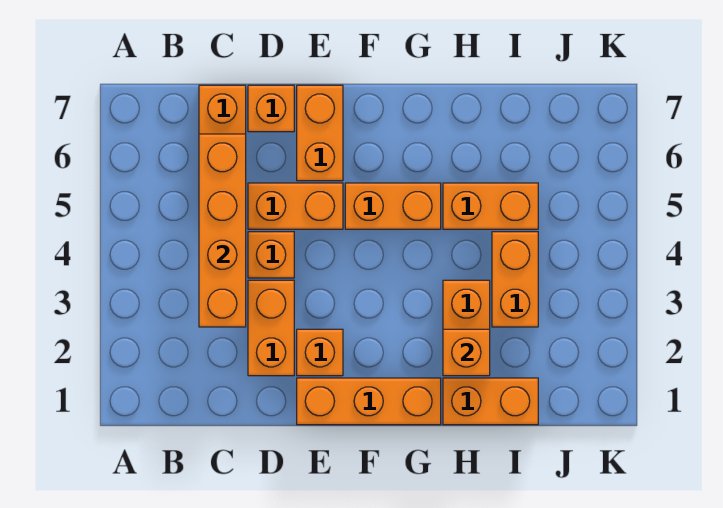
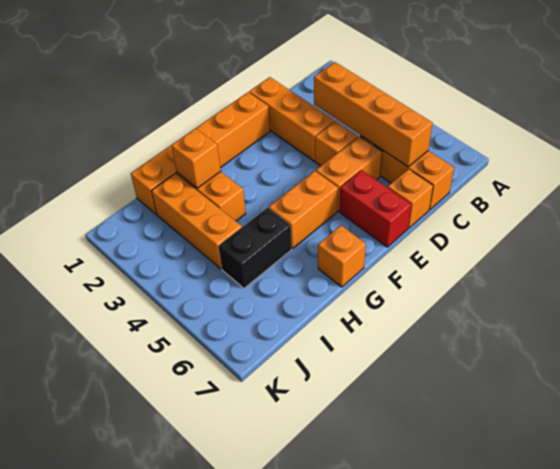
orange 1x2 brick [248,280,294,376] -> orange 1x3 brick [249,77,335,161]
orange 1x1 brick [297,329,343,376] -> orange 1x1 brick moved to [318,226,366,287]
orange 1x2 brick [297,85,343,181] -> red 1x2 brick [339,170,411,247]
orange 1x2 brick [443,183,538,229] -> black 1x2 brick [219,208,292,288]
orange 1x2 brick [492,232,538,327] -> orange 1x3 brick [151,173,242,269]

